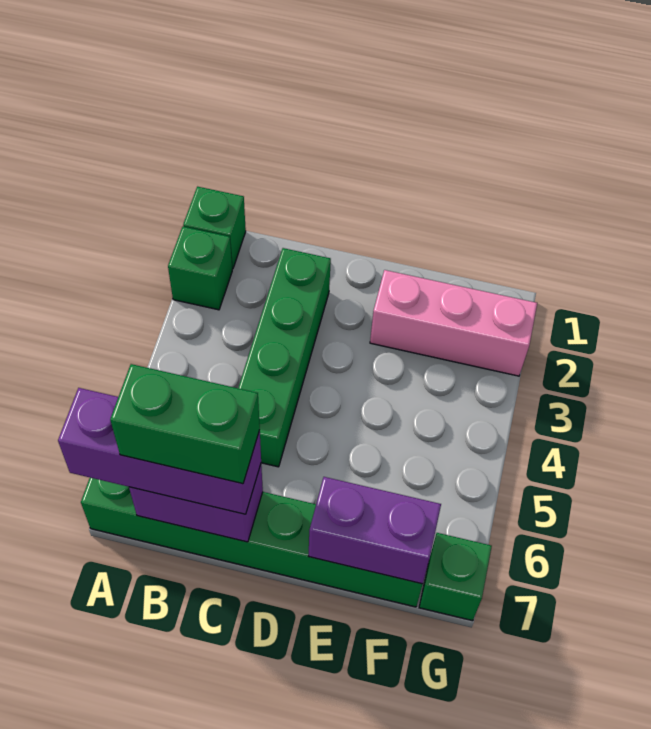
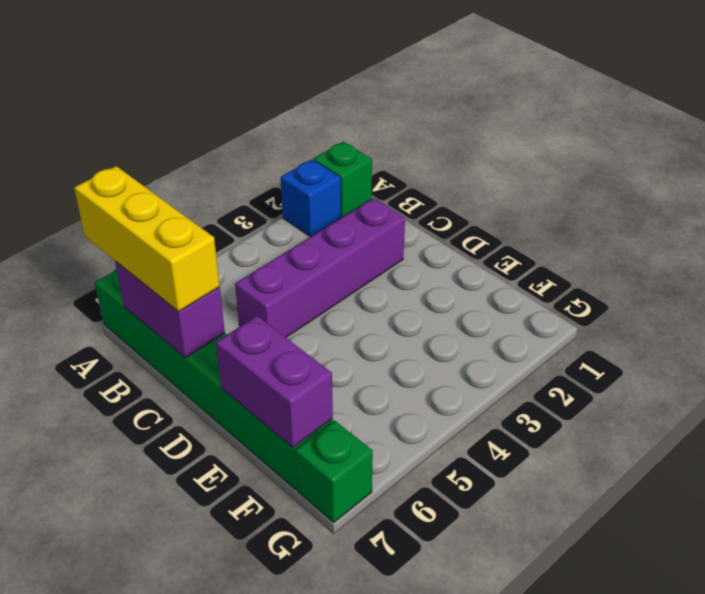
green 1x1 brick [168,227,232,310] -> blue 1x1 brick [281,159,341,237]
purple 1x3 brick [58,388,261,514] -> yellow 1x3 brick [74,166,220,311]
green 1x2 brick [110,364,260,484] -> none
green 1x4 brick [238,248,331,467] -> purple 1x4 brick [235,198,405,337]
pink 1x3 brick [370,270,537,376] -> none

